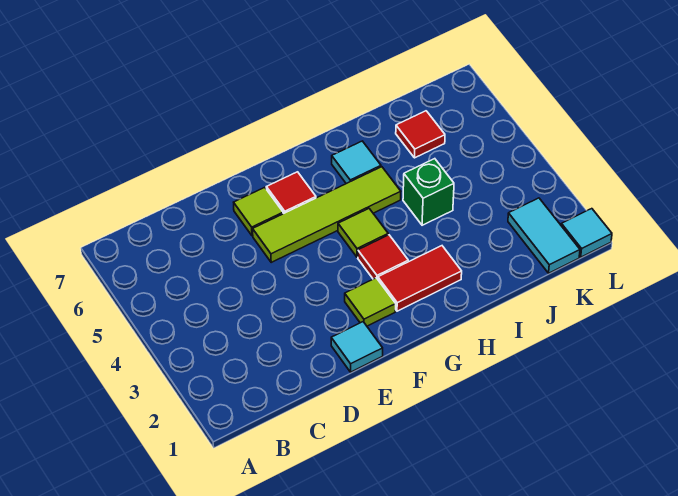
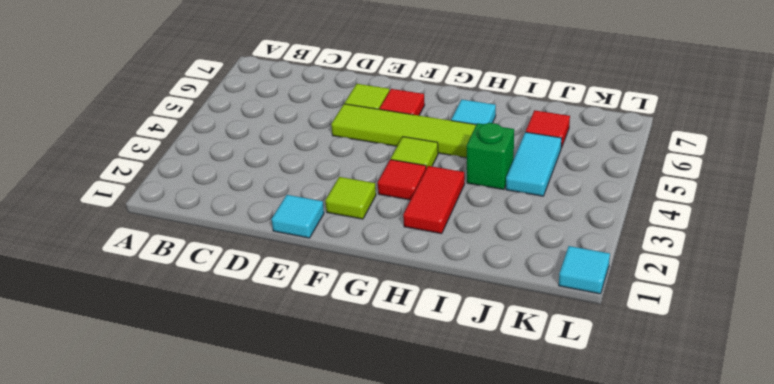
red 1x2 tile [378,246,462,311] -> red 1x2 tile turned to [403,166,465,234]
cyan 1x2 tile [508,198,580,273] -> cyan 1x2 tile moved to [506,132,562,196]

